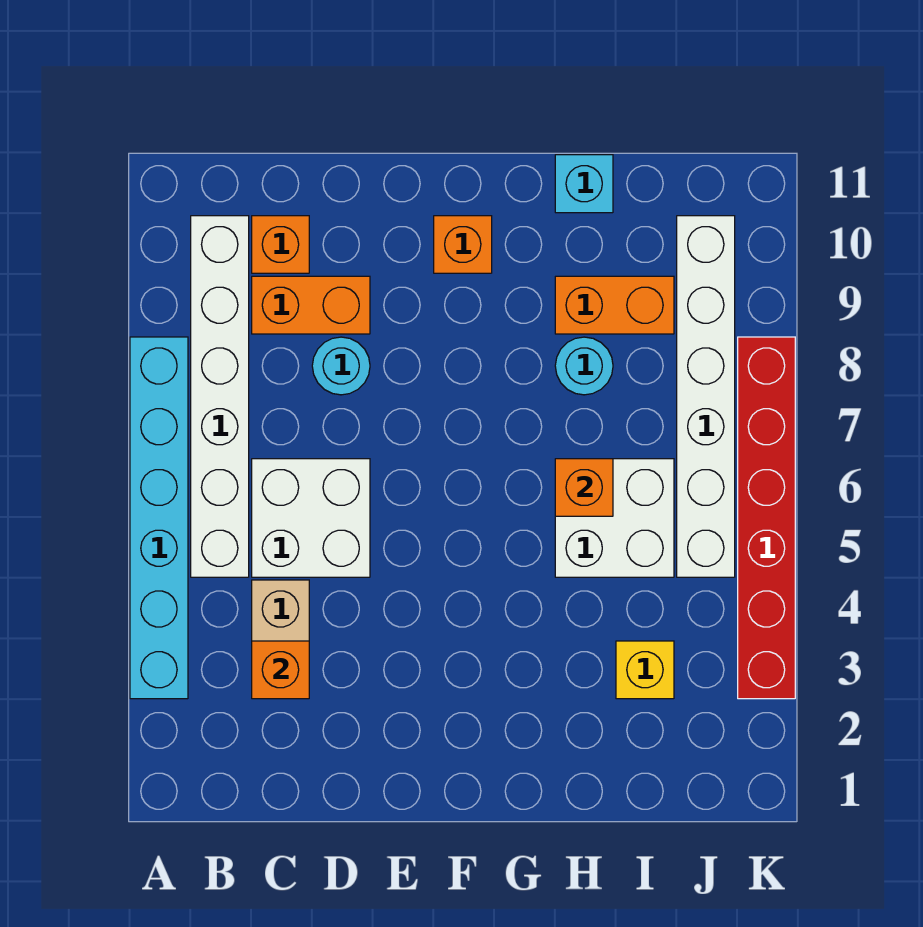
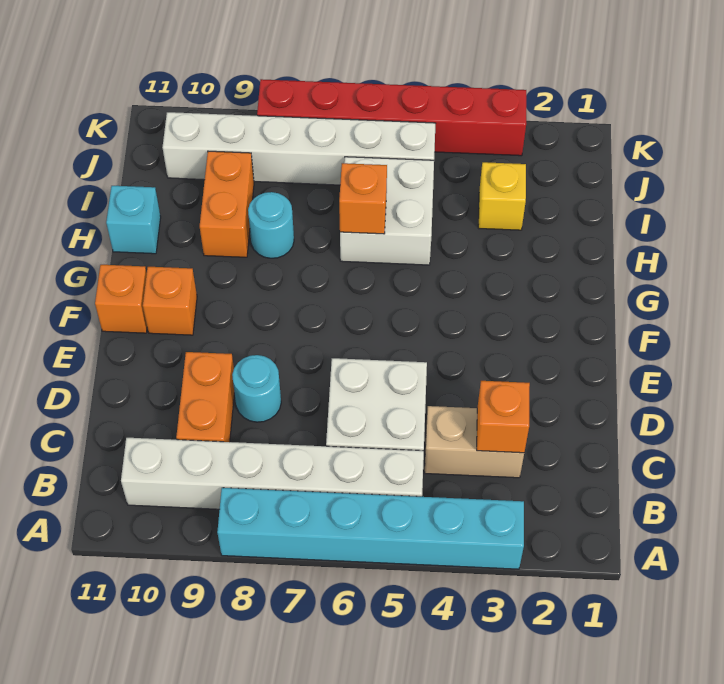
orange 1x1 brick [252,216,309,273] -> orange 1x1 brick moved to [95,265,147,333]

